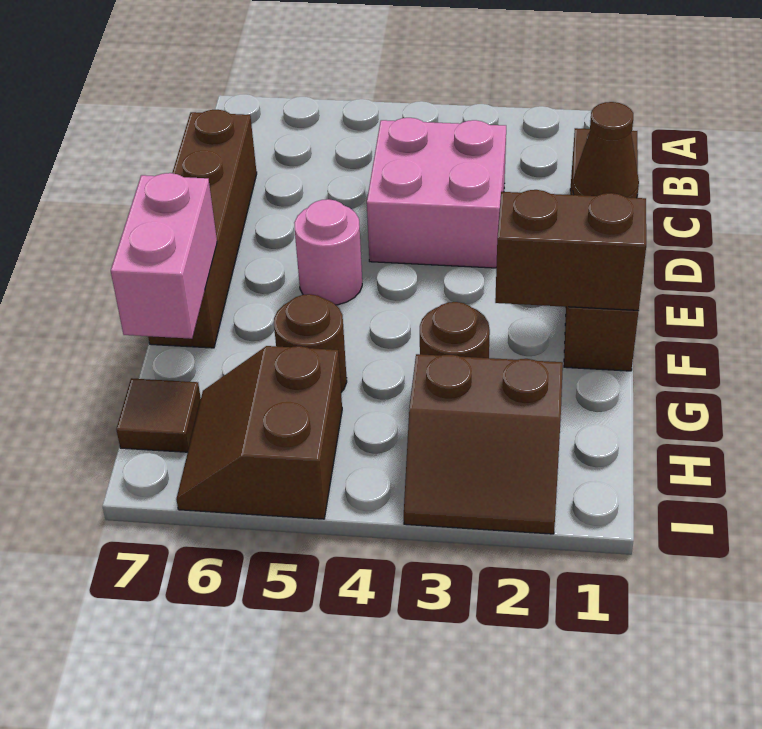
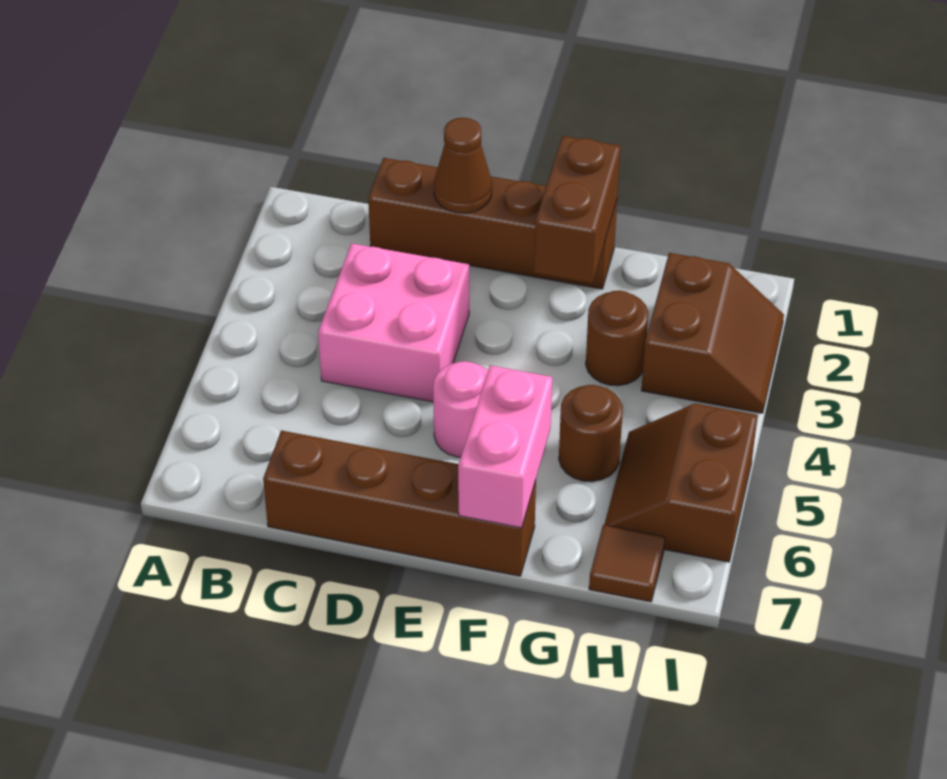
pink 1x2 brick [111,173,217,339] -> pink 1x2 brick turned to [458,365,552,528]
brown 2x2 slope [176,346,342,519] -> brown 2x2 slope turned to [604,404,758,562]

